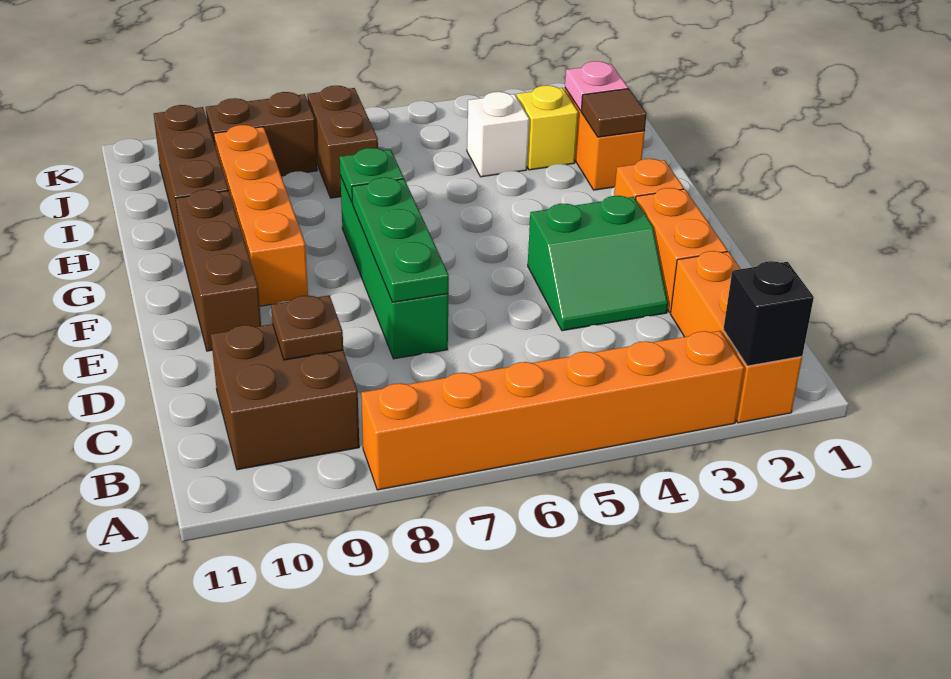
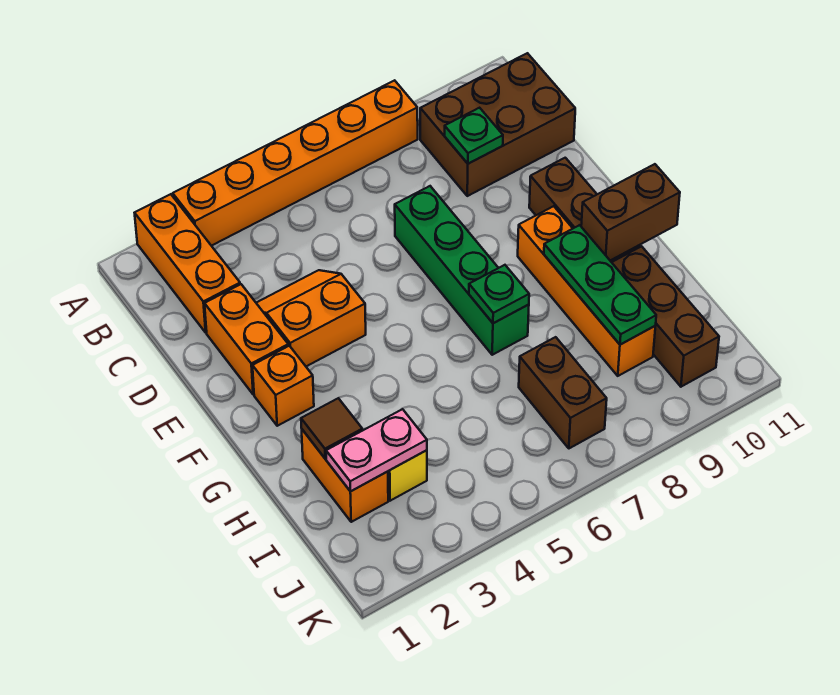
black 1x1 brick [723,261,814,366] -> none
brown 2x2 brick [211,324,359,470] -> brown 2x3 brick [420,53,575,196]
brown 1x1 plate [271,295,343,360] -> green 1x1 plate [445,108,503,164]
green 2x2 slope [528,196,668,331] -> orange 2x2 slope [257,270,366,366]
green 1x3 plate [352,177,449,302] -> green 1x3 plate moved to [544,225,656,345]
pink 1x1 plate [565,61,628,111] -> pink 1x2 plate [326,409,427,491]
white 1x1 brick [467,92,529,177] -> none
brown 1x2 brick [206,92,317,176] -> brown 1x2 brick moved to [581,164,680,261]

